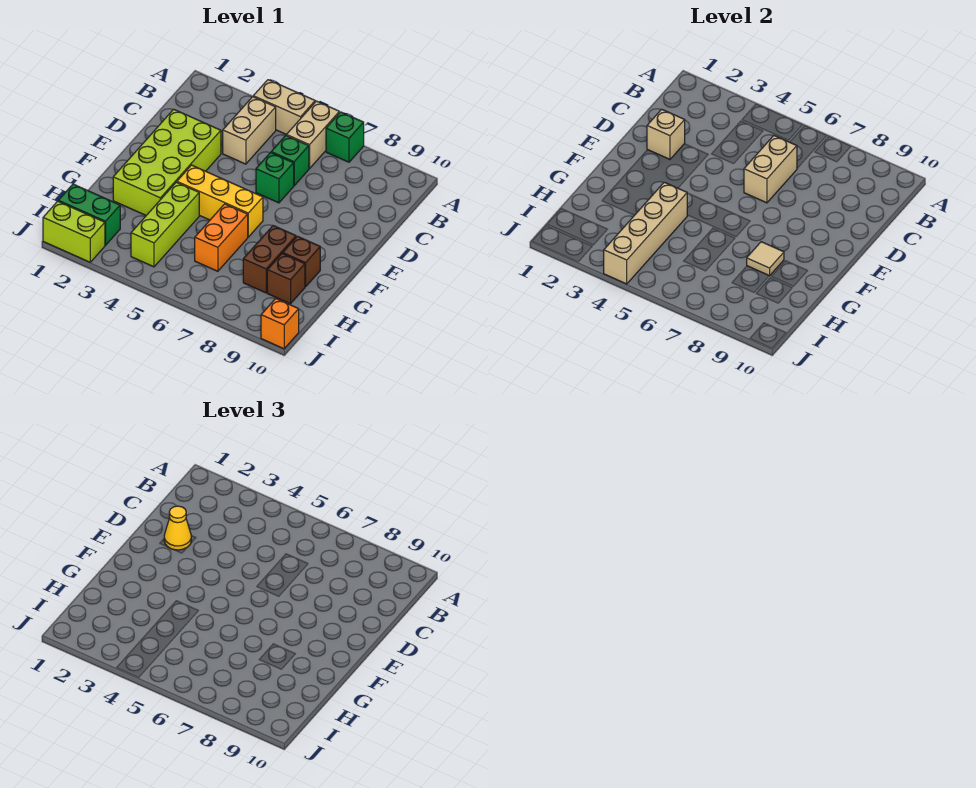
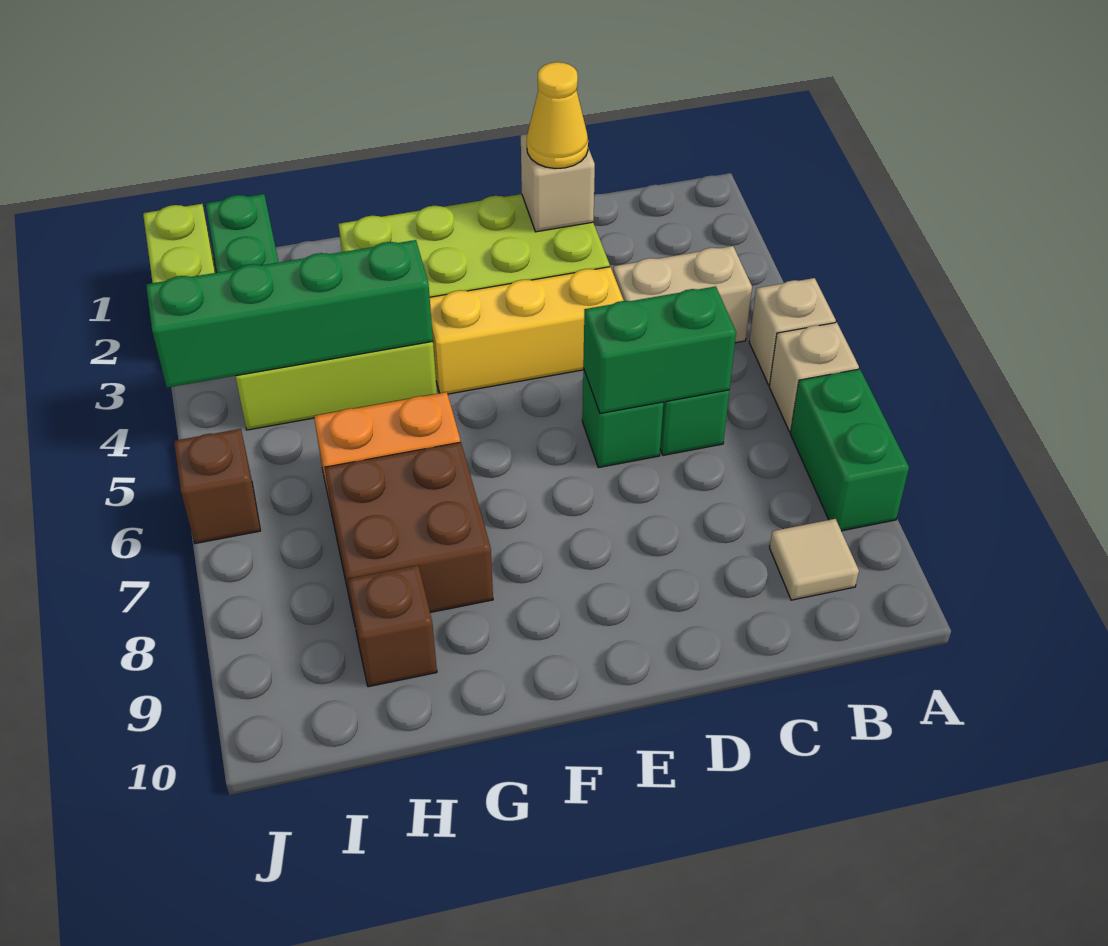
tan 1x2 brick [253,80,315,135] -> tan 1x1 brick [749,278,836,385]
tan 1x2 brick [287,101,339,169] -> tan 1x1 brick [769,322,859,432]
green 1x1 brick [326,112,364,162] -> green 1x2 brick [790,369,909,531]
tan 1x2 brick [744,136,797,203] -> green 1x2 brick [583,286,736,414]
yellow 1x3 brick [177,165,263,237] -> yellow 1x3 brick turned to [430,267,624,394]
tan 1x4 brick [604,182,687,284] -> green 1x4 brick [146,240,433,388]
brown 1x2 brick [243,226,296,293] -> brown 2x2 brick [325,442,493,619]
tan 1x1 tile [747,242,784,276] -> tan 1x1 tile moved to [770,519,859,600]
brown 1x1 brick [283,236,320,287] -> brown 1x1 brick moved to [174,429,261,543]
orange 1x1 brick [261,299,299,349] -> none

